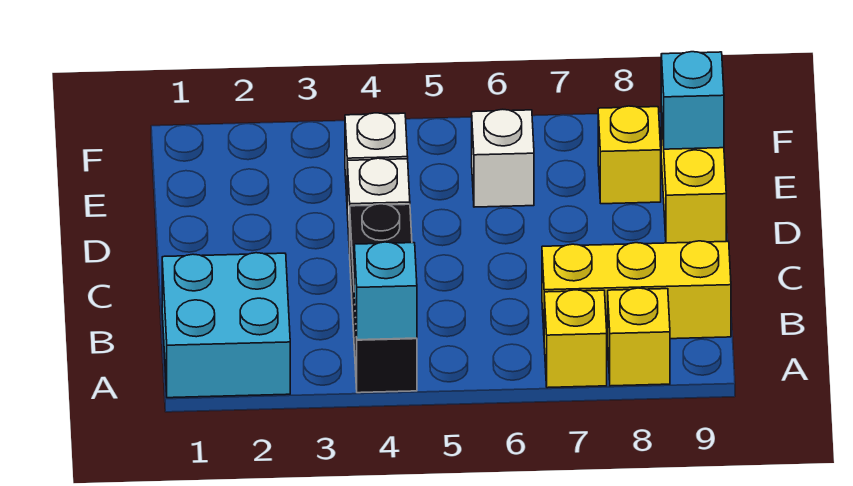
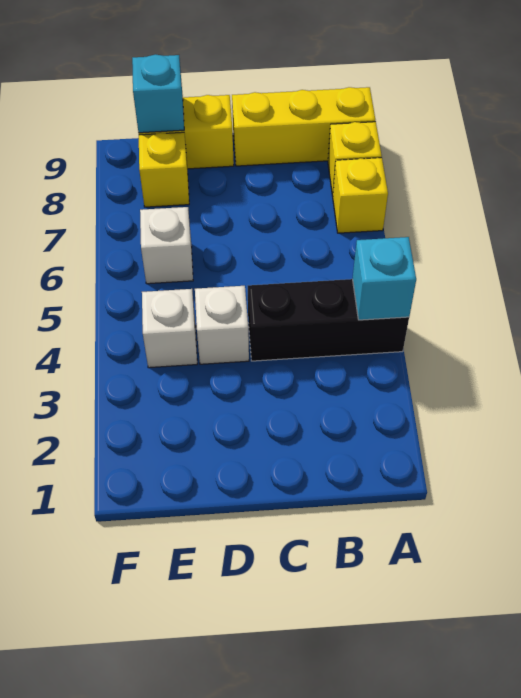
cyan 2x2 brick [162,253,290,398] -> none
yellow 1x3 brick [542,241,731,340] -> yellow 1x3 brick turned to [232,87,375,166]

